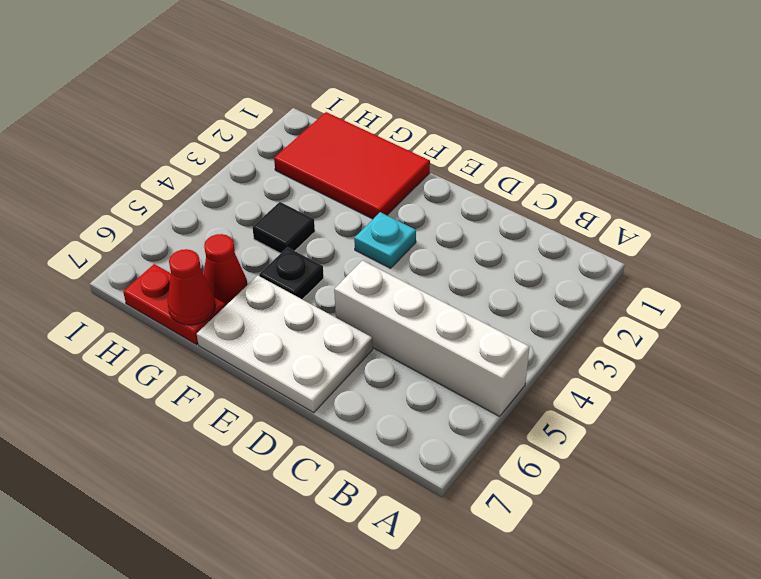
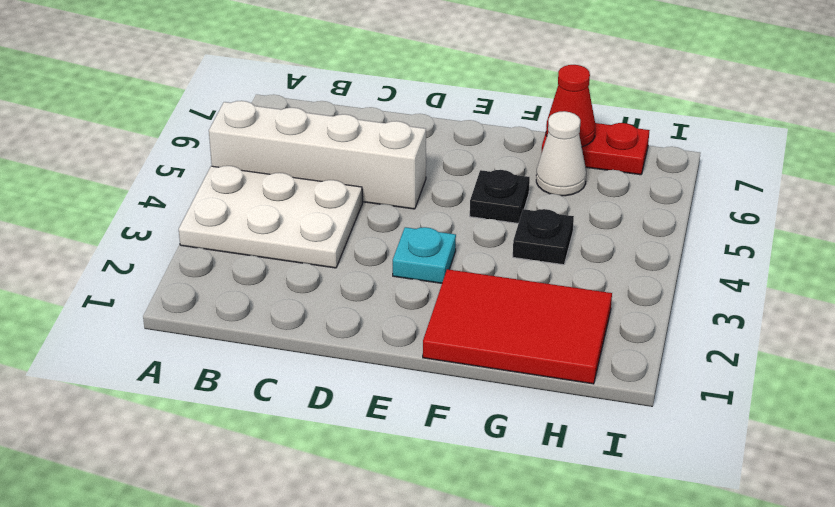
white 2x3 plate [197,276,373,413] -> white 2x3 plate moved to [179,166,362,268]
black 1x1 tile [252,202,315,253] -> black 1x1 plate [513,209,574,265]
red 1x1 cone [204,234,247,306] -> white 1x1 cone [536,111,586,196]

